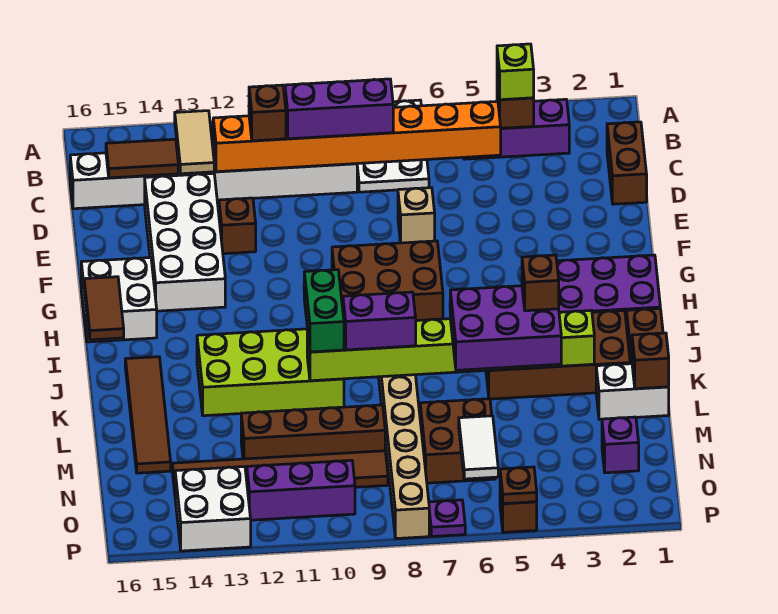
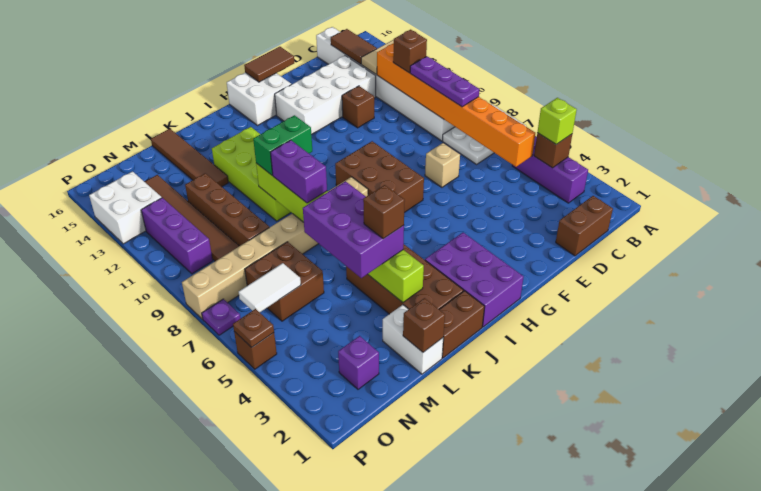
purple 1x3 brick [285,79,393,139] -> purple 1x3 plate [410,56,479,107]
brown 1x2 tile [84,277,124,340] -> brown 1x2 tile moved to [244,47,294,82]
brown 1x4 tile [125,357,171,473] -> brown 1x4 tile turned to [151,129,228,187]

